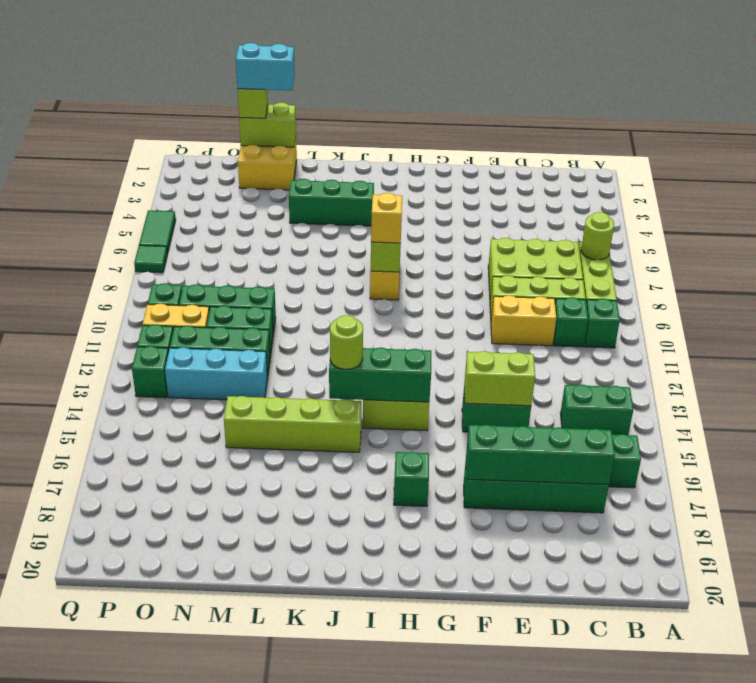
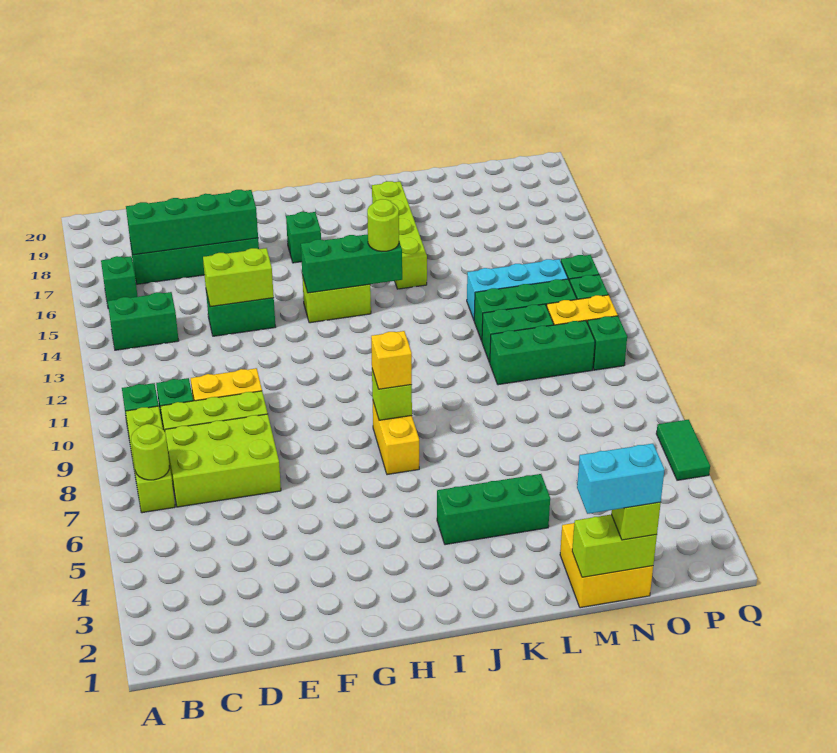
lime 1x4 brick [224,396,361,452] -> lime 1x4 brick turned to [372,181,427,289]
green 1x1 tile [134,245,167,273] -> none

